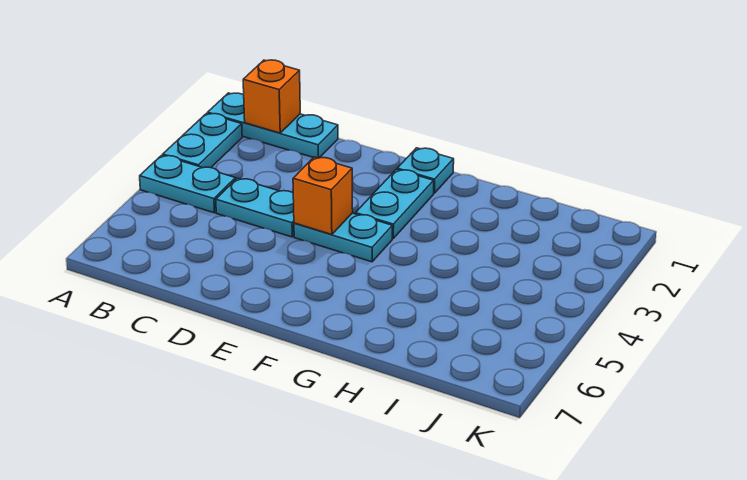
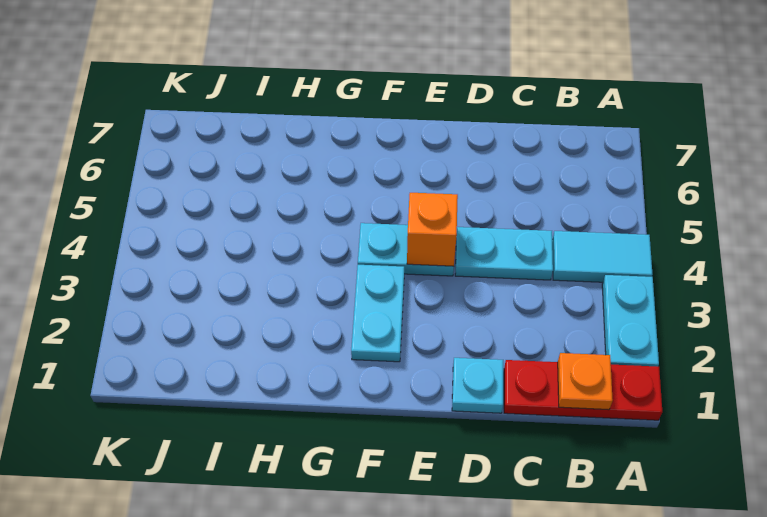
cyan 1x3 plate [208,93,338,158] -> red 1x3 plate [504,360,662,420]
cyan 1x2 plate [140,155,236,213] -> cyan 1x2 tile [552,231,653,282]
orange 1x1 brick [243,60,300,133] -> orange 1x1 plate [558,353,613,410]
cyan 1x1 plate [397,148,454,193] -> cyan 1x1 plate moved to [452,358,503,413]

